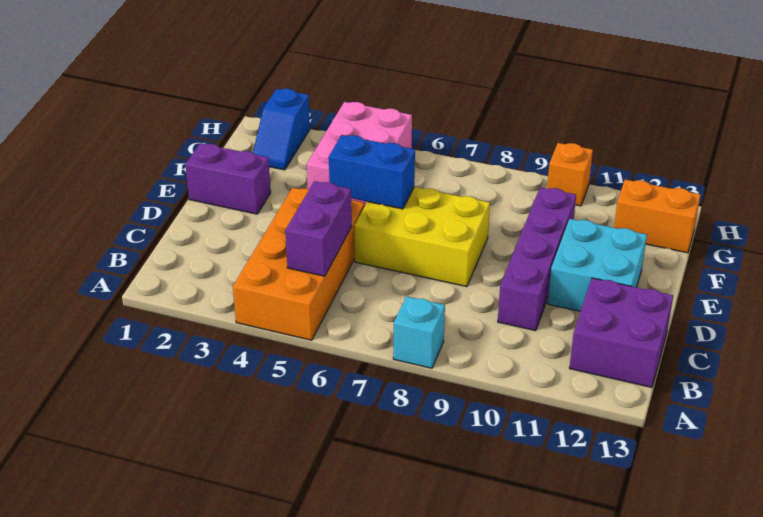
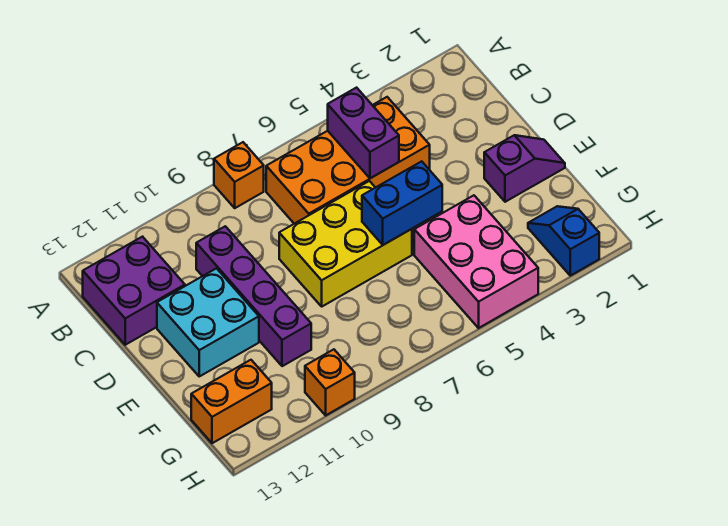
orange 2x4 brick [233,188,365,340] -> orange 2x4 brick turned to [266,97,430,224]
cyan 1x1 brick [393,296,445,368] -> orange 1x1 brick [214,142,264,208]
purple 1x2 brick [185,143,271,214] -> purple 1x2 slope [484,135,565,202]

